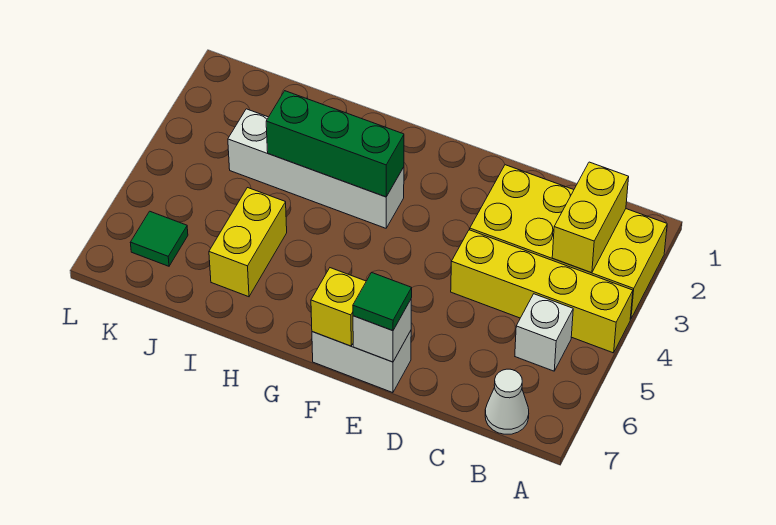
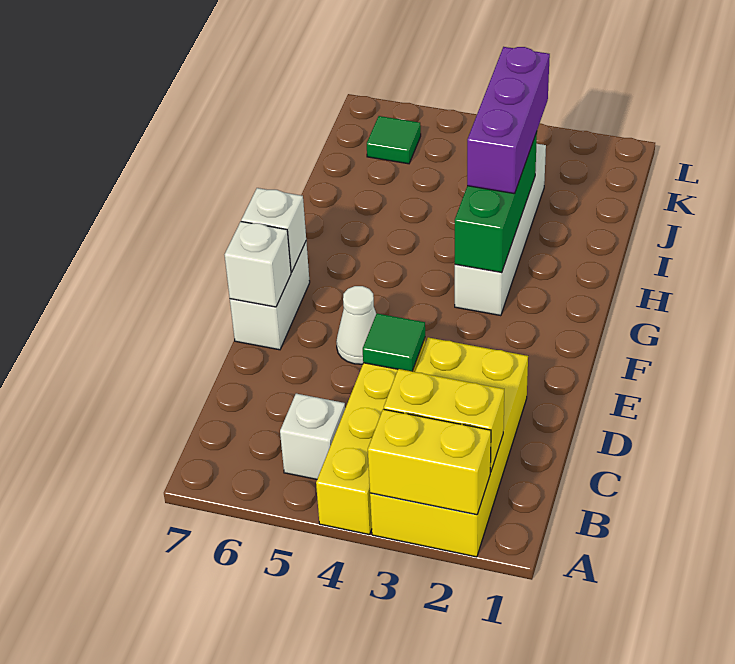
white 1x1 cone [485,369,529,434] -> white 1x1 cone moved to [336,286,376,364]
green 1x1 tile [353,273,412,331] -> green 1x1 tile moved to [363,313,425,371]
yellow 1x1 brick [311,268,366,346] -> white 1x1 brick [241,188,306,272]
none -> purple 1x3 brick [467,47,550,194]
yellow 1x2 brick [209,188,287,297] -> yellow 1x2 brick moved to [368,409,491,515]

